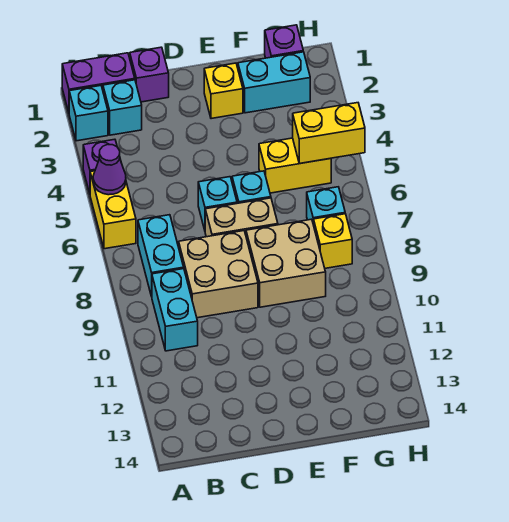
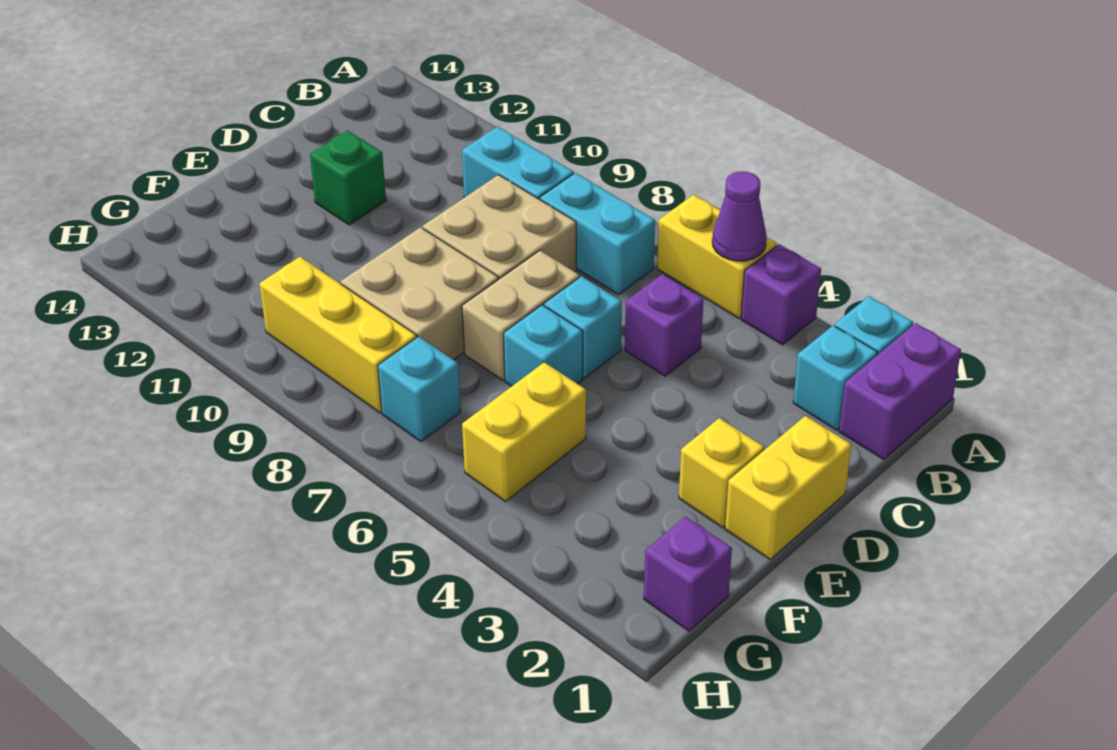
purple 1x1 brick [130,47,169,102] -> purple 1x1 brick moved to [625,274,704,376]
none -> green 1x1 brick [310,130,386,225]
cyan 1x2 brick [238,52,310,113] -> none
yellow 1x2 brick [293,103,365,164] -> yellow 1x2 brick moved to [725,416,851,559]
yellow 1x1 brick [314,214,352,268] -> yellow 1x3 brick [260,257,417,413]

